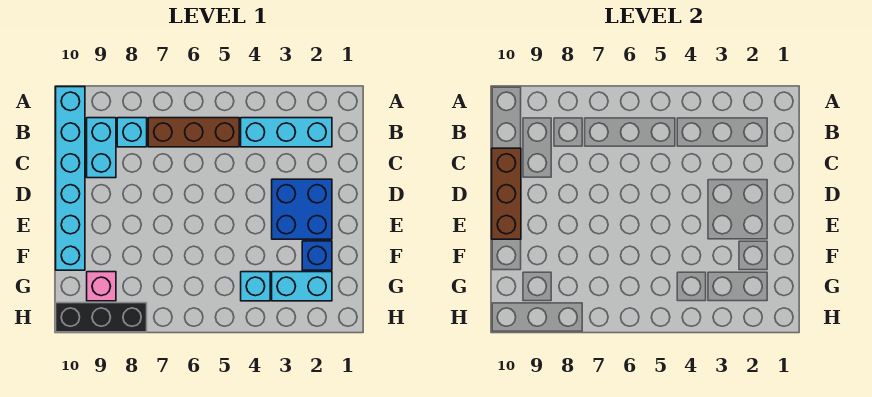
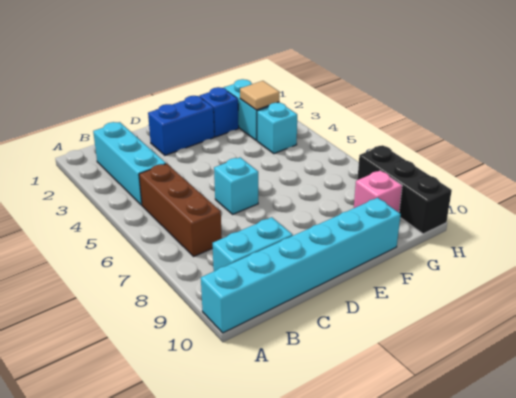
cyan 1x1 brick [117,118,147,147] -> cyan 1x1 brick moved to [214,157,258,214]
brown 1x3 brick [492,148,521,239] -> none
blue 2x2 brick [272,179,332,239] -> blue 1x2 brick [148,96,214,155]
none -> tan 1x1 tile [240,81,280,110]

